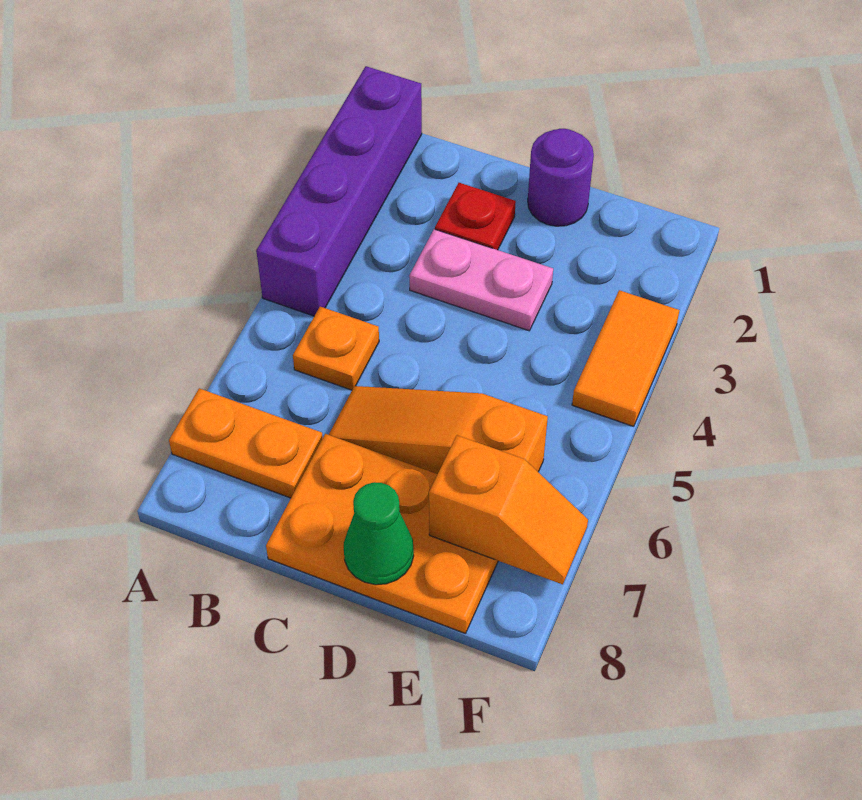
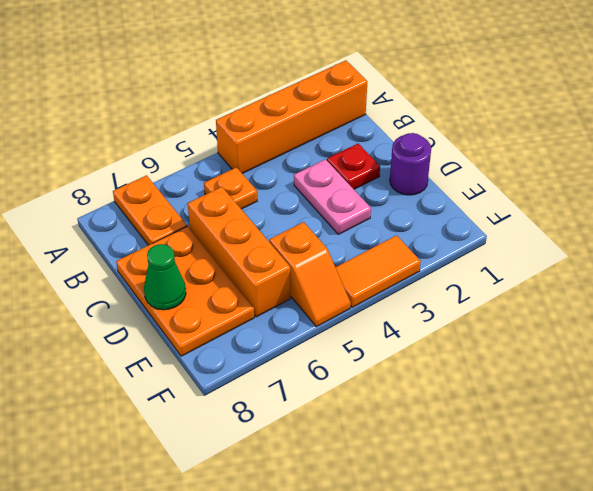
purple 1x4 brick [256,66,422,316] -> orange 1x4 brick [216,60,367,174]
orange 1x3 slope [329,386,548,474] -> orange 1x3 brick [188,187,291,317]
orange 1x2 slope [429,435,588,584] -> orange 1x2 slope moved to [269,222,351,327]

